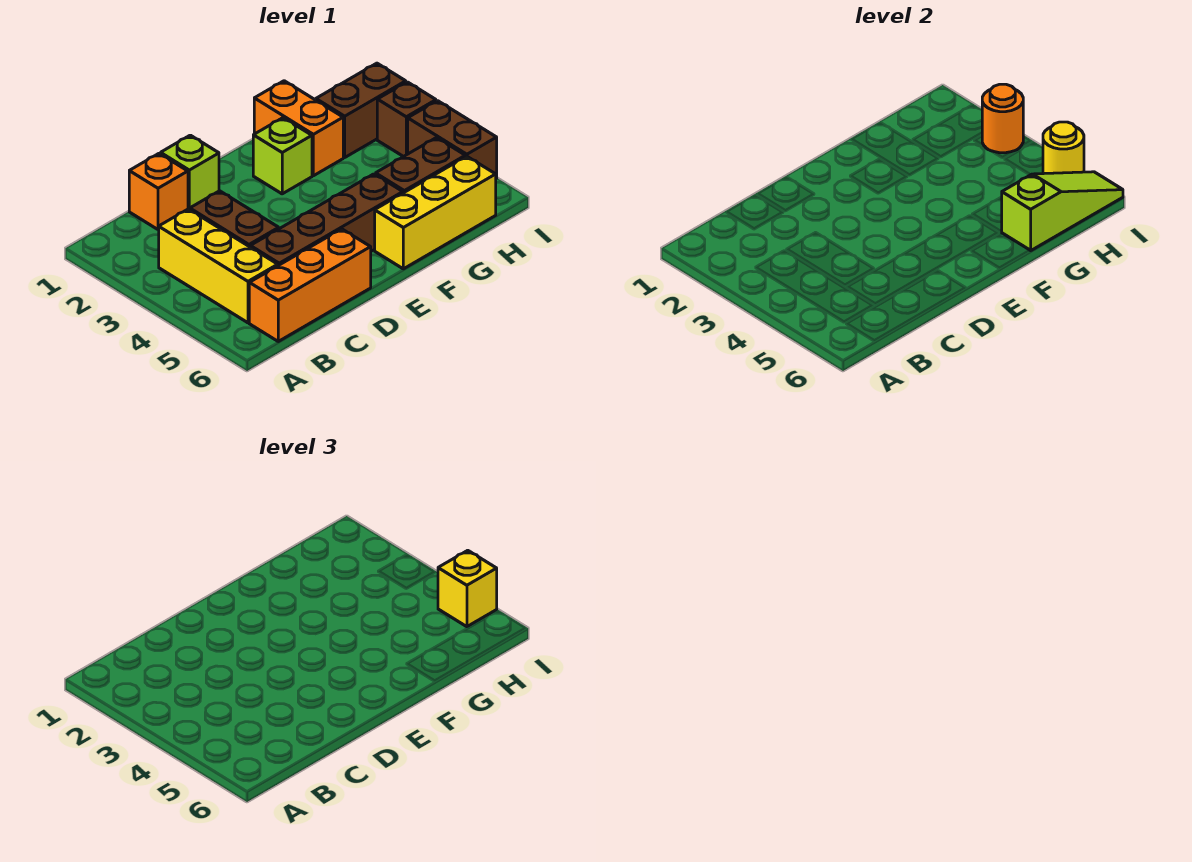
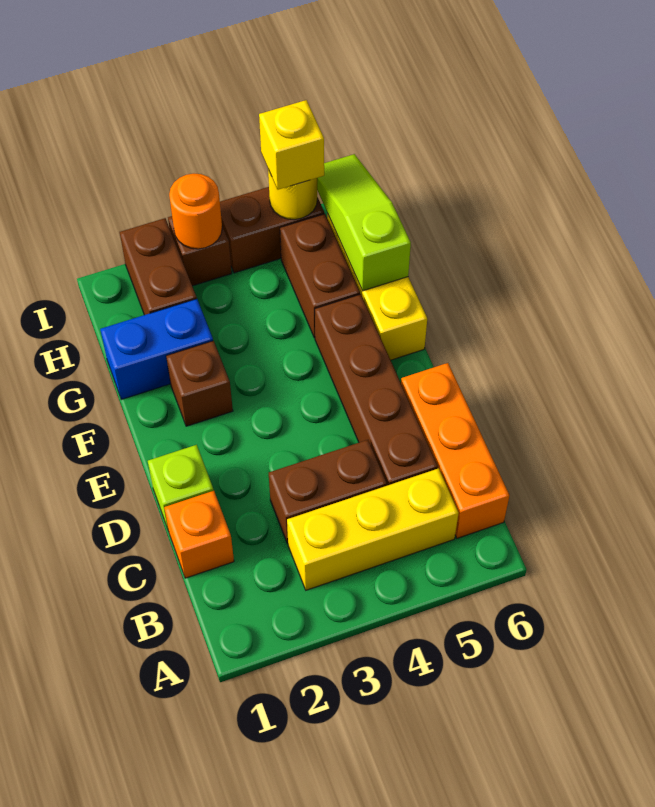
lime 1x1 brick [253,118,312,194] -> brown 1x1 brick [166,341,233,426]
orange 1x2 brick [254,81,343,176] -> blue 1x2 brick [100,299,213,399]

